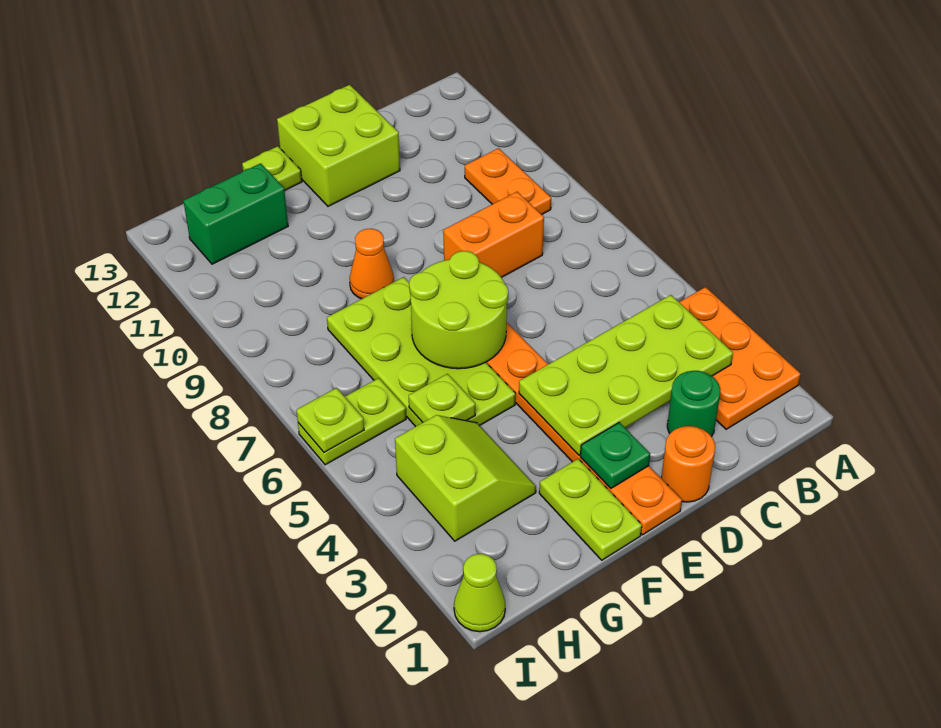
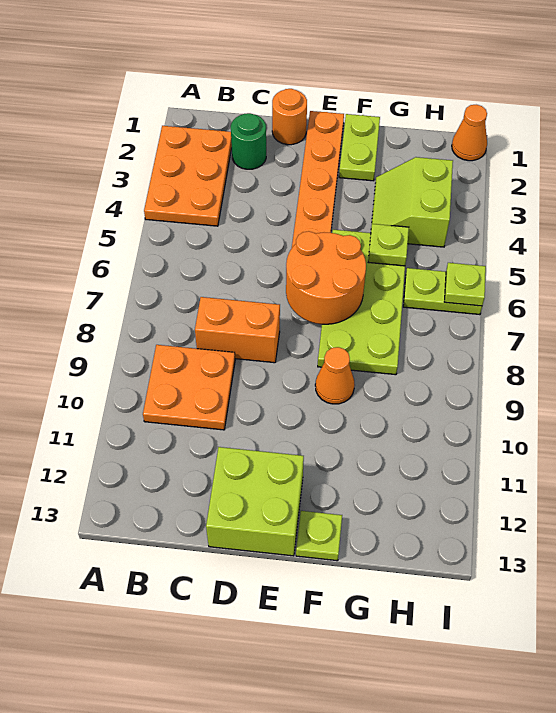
lime 2x4 plate [519,295,733,455] -> none
orange 1x2 plate [465,148,551,214] -> orange 2x2 plate [143,345,235,430]
green 1x1 plate [580,422,650,488] -> none
lime 2x2 round brick [409,251,508,369] -> orange 2x2 round brick [286,231,366,324]
green 1x2 brick [183,163,288,264] -> none
lime 1x1 cone [454,554,505,632] -> orange 1x1 cone [452,105,487,161]

